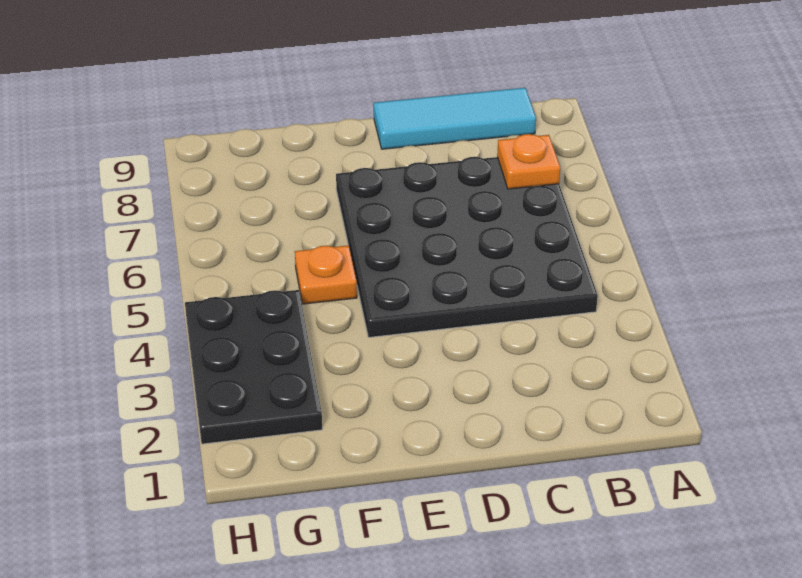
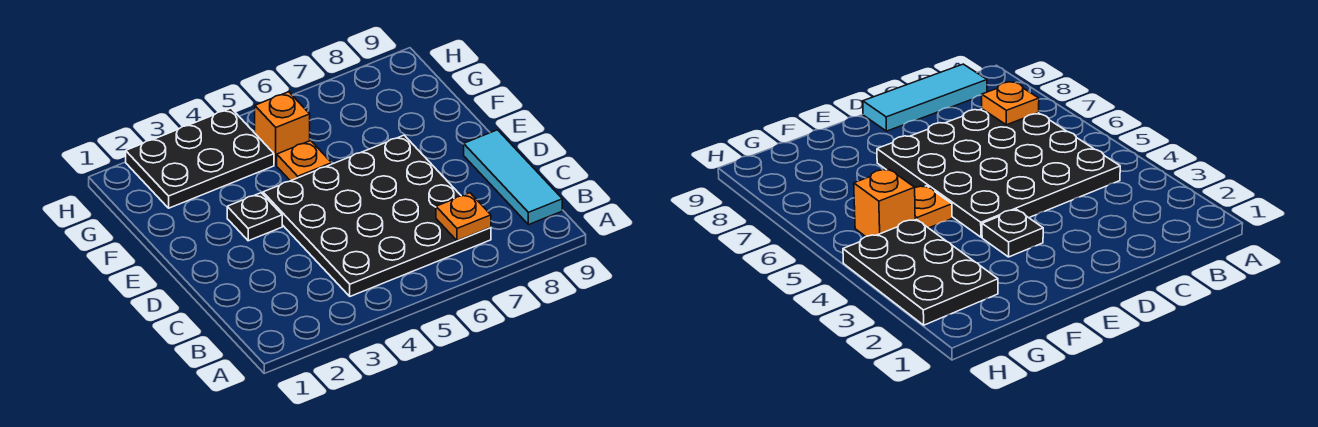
none -> black 1x1 plate [227,193,282,241]
none -> orange 1x1 brick [255,92,310,165]

